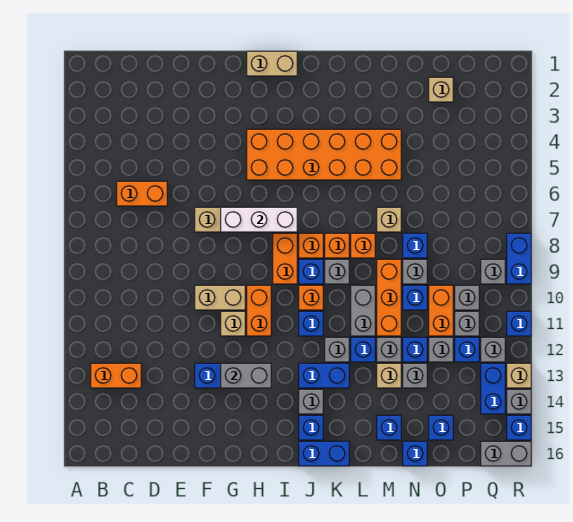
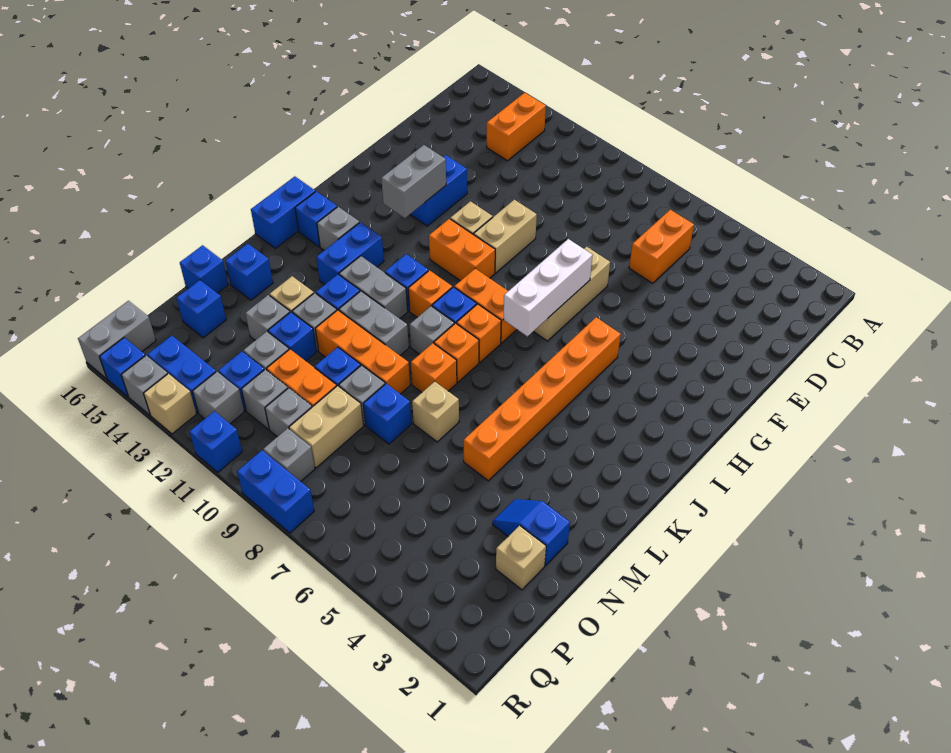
tan 1x2 brick [247,51,297,76] -> tan 1x2 brick moved to [289,386,363,468]
orange 2x6 brick [247,129,401,180] -> orange 1x6 brick [464,317,621,481]
grey 1x1 brick [325,337,349,362] -> grey 1x2 brick [339,256,408,319]
none -> blue 1x2 slope [493,499,570,565]

